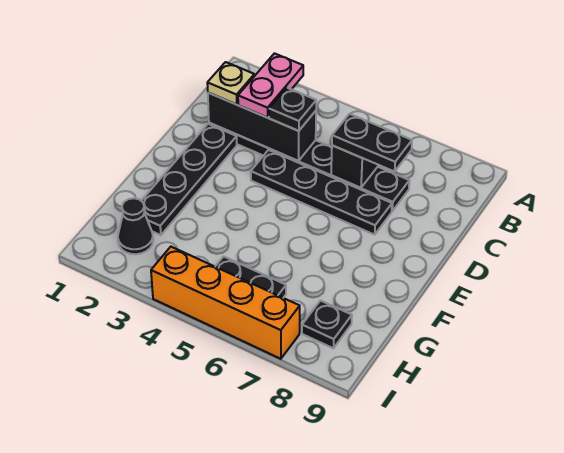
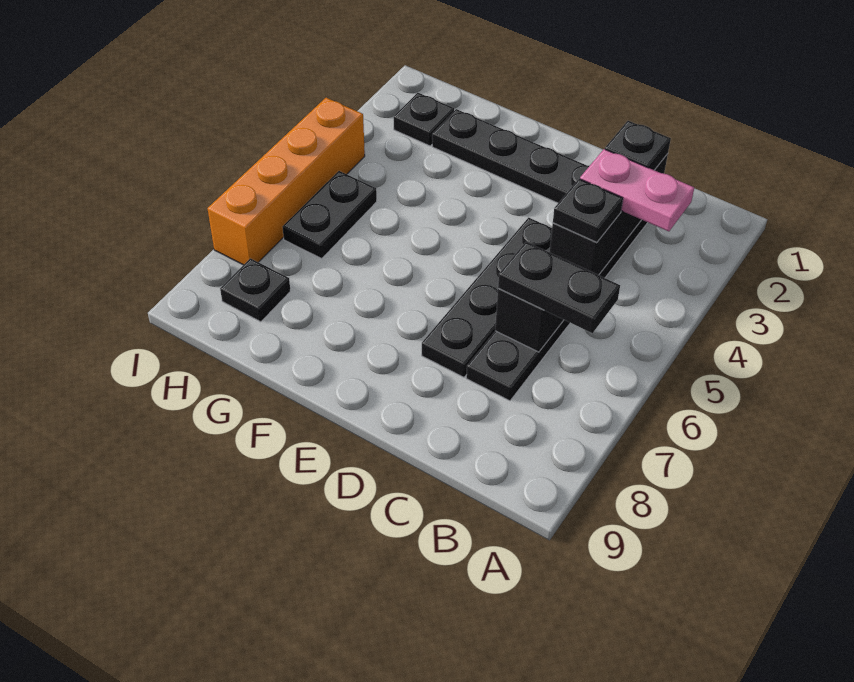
tan 1x1 plate [207,62,254,104] -> black 1x1 plate [605,121,671,170]
black 1x2 plate [332,114,412,172] -> black 1x2 plate turned to [498,242,620,333]
black 1x1 cone [118,198,153,254] -> black 1x1 plate [394,93,454,146]

